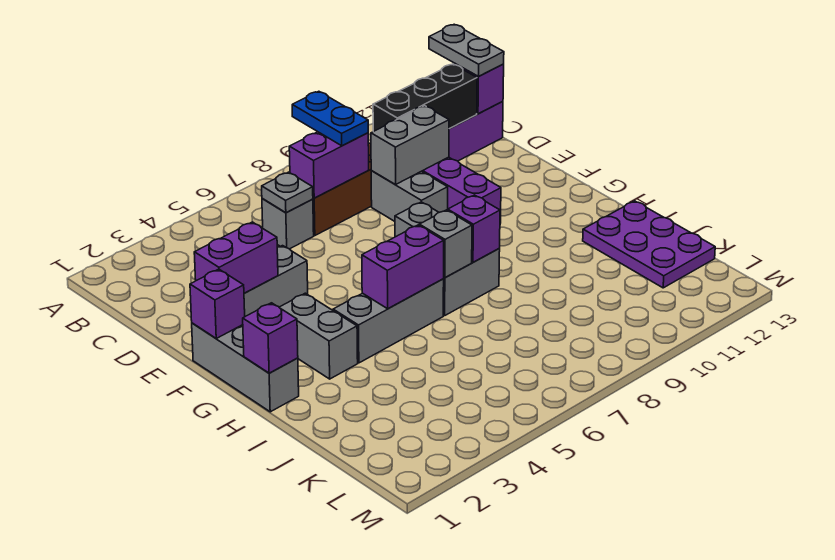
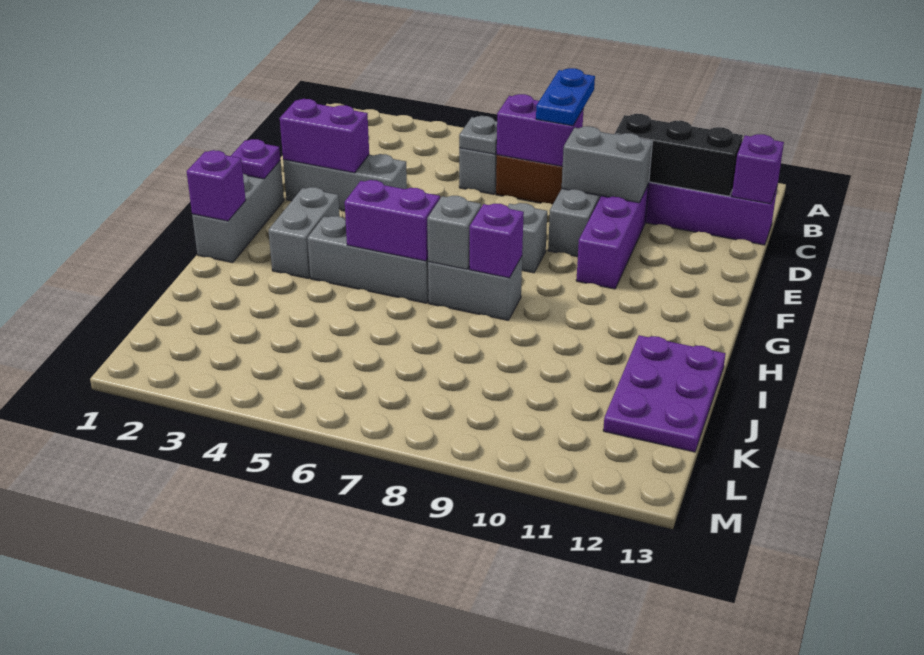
grey 1x2 plate [429,24,504,77] -> none
purple 1x1 brick [190,269,245,338] -> purple 1x1 plate [231,139,281,179]

